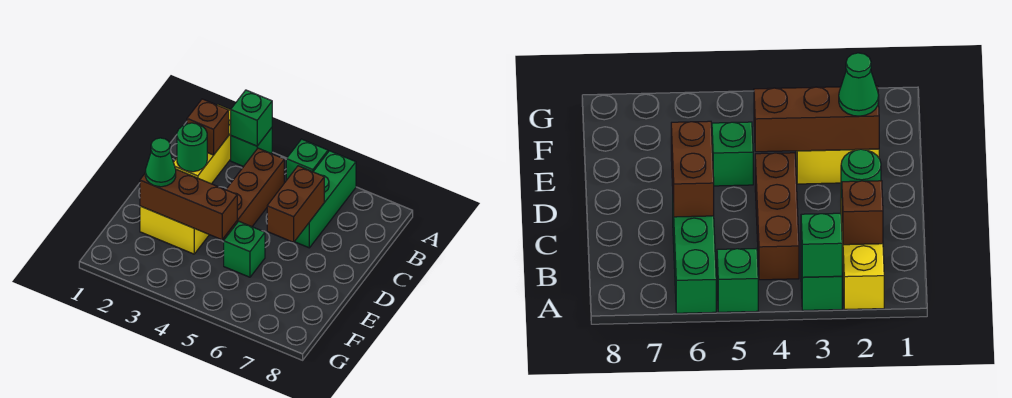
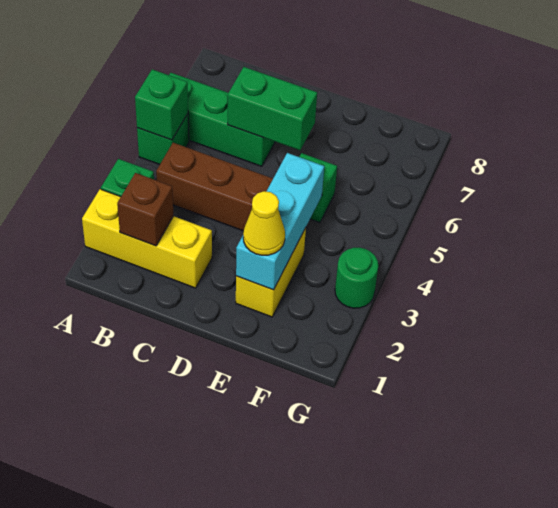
green 1x1 brick [231,90,272,146] -> green 1x1 brick moved to [135,69,188,140]
green 1x1 round brick [177,123,207,172] -> green 1x1 round brick moved to [335,248,378,308]
brown 1x2 brick [267,166,324,242] -> green 1x2 brick [228,67,317,150]
brown 1x3 brick [140,169,237,240] -> cyan 1x3 brick [236,153,324,290]
green 1x1 cone [145,138,176,187] -> yellow 1x1 cone [243,191,285,255]

